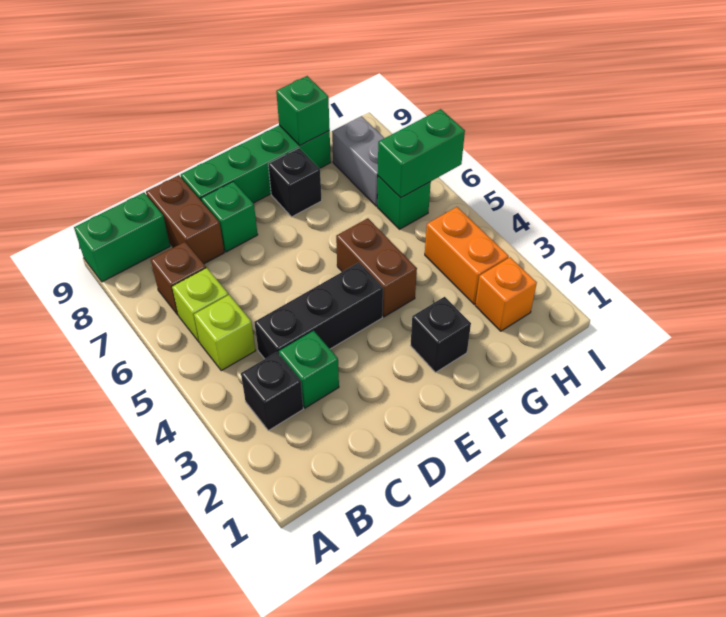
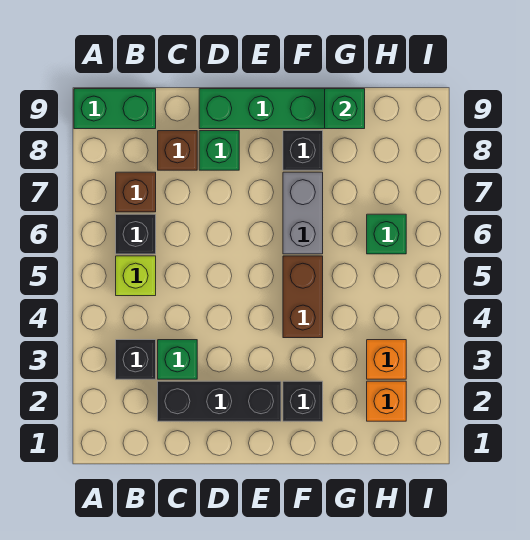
lime 1x1 brick [172,268,228,342] -> black 1x1 brick [116,214,156,254]
black 1x3 brick [254,263,383,359] -> black 1x3 brick moved to [158,381,281,421]
brown 1x2 brick [146,175,224,264] -> brown 1x1 brick [158,131,197,170]
orange 1x2 brick [425,207,509,304] -> orange 1x1 brick [367,340,406,379]
green 1x2 brick [378,109,465,198] -> none
grey 1x2 brick [332,116,384,206] -> grey 1x2 brick moved to [283,172,323,254]

